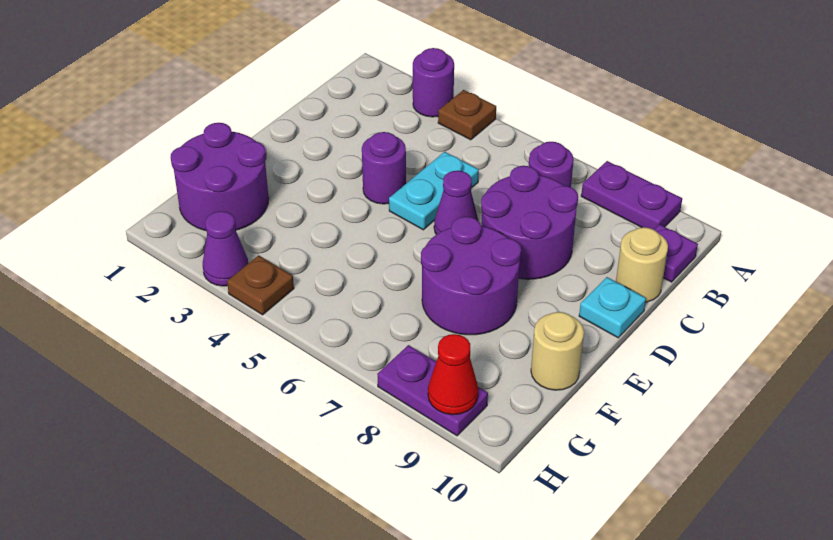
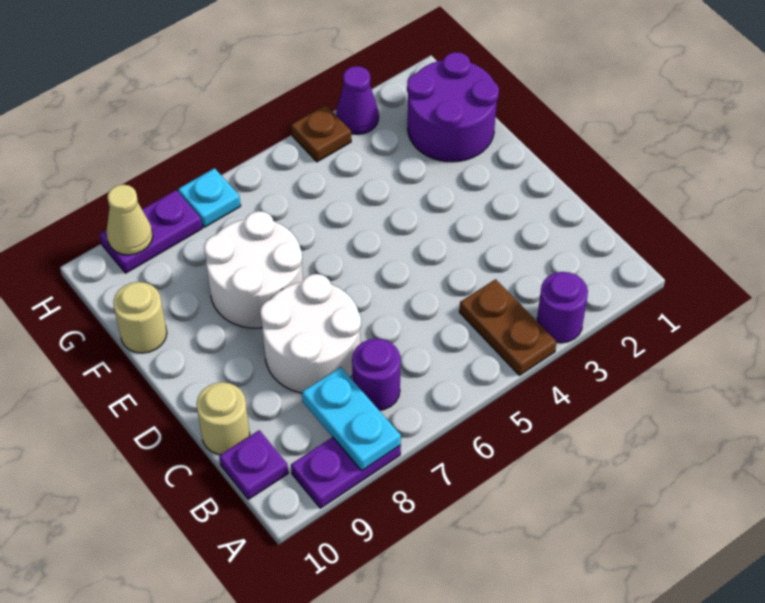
brown 1x1 plate [438,90,496,140] -> brown 1x2 plate [459,279,557,375]
cyan 1x2 plate [389,152,479,230] -> cyan 1x2 plate moved to [302,367,401,470]
purple 2x2 round brick [481,166,578,279] -> white 2x2 round brick [260,274,361,393]
purple 1x1 round brick [362,132,406,204] -> none
purple 1x1 cone [434,171,478,235] -> none
cyan 1x1 plate [579,277,646,338] -> cyan 1x1 plate moved to [178,168,241,228]
purple 2x2 round brick [421,217,521,335] -> white 2x2 round brick [204,211,303,328]
red 1x1 cone [428,334,478,415] -> tan 1x1 cone [106,185,153,255]

